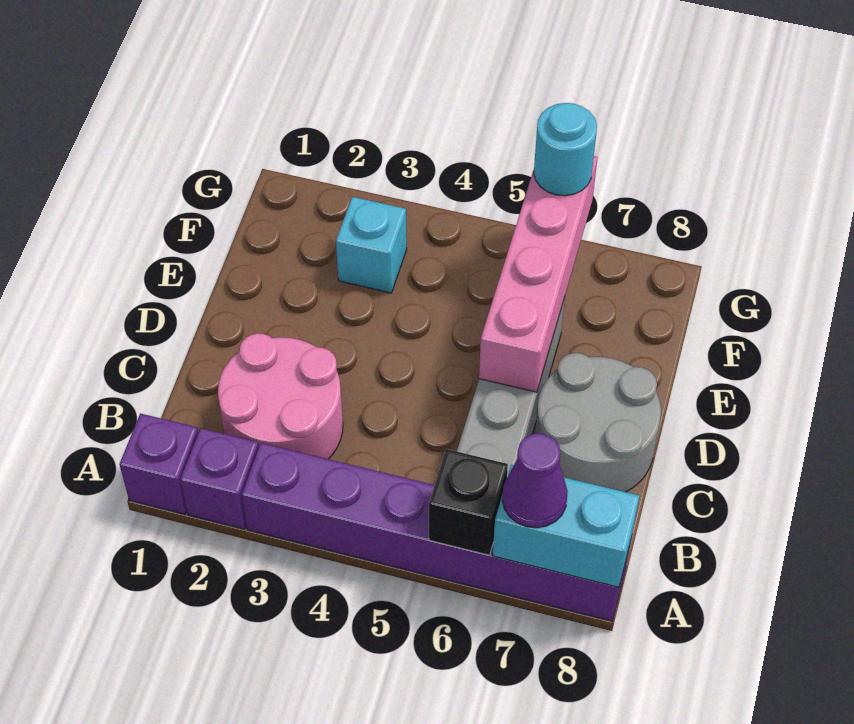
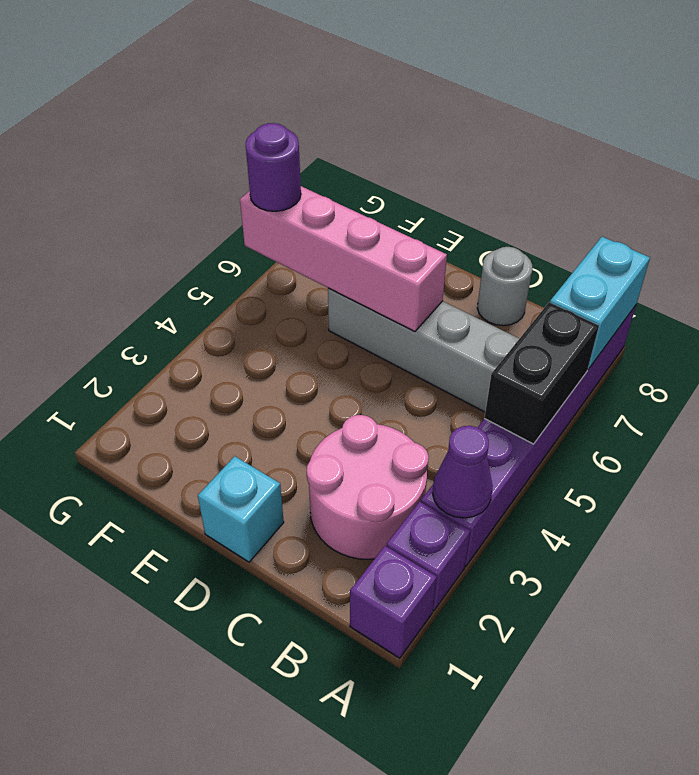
black 1x1 brick [429,449,508,555] -> black 1x2 brick [484,302,599,444]
purple 1x1 cone [502,433,568,528] -> purple 1x1 cone moved to [432,426,493,518]
grey 2x2 round brick [535,353,661,492] -> grey 1x1 round brick [477,247,532,326]
cyan 1x1 brick [336,197,407,293] -> cyan 1x1 brick moved to [198,456,284,562]
cyan 1x1 round brick [534,103,597,196] -> purple 1x1 round brick [245,123,301,211]

